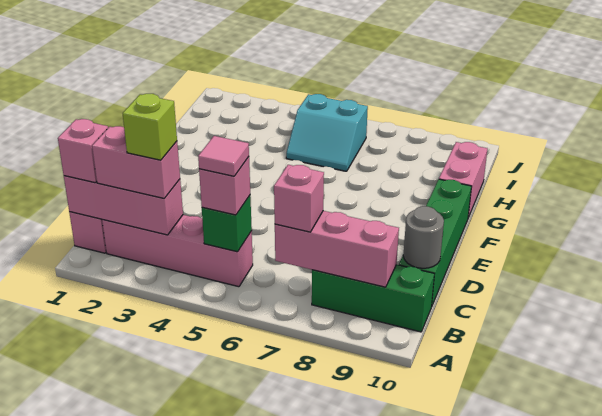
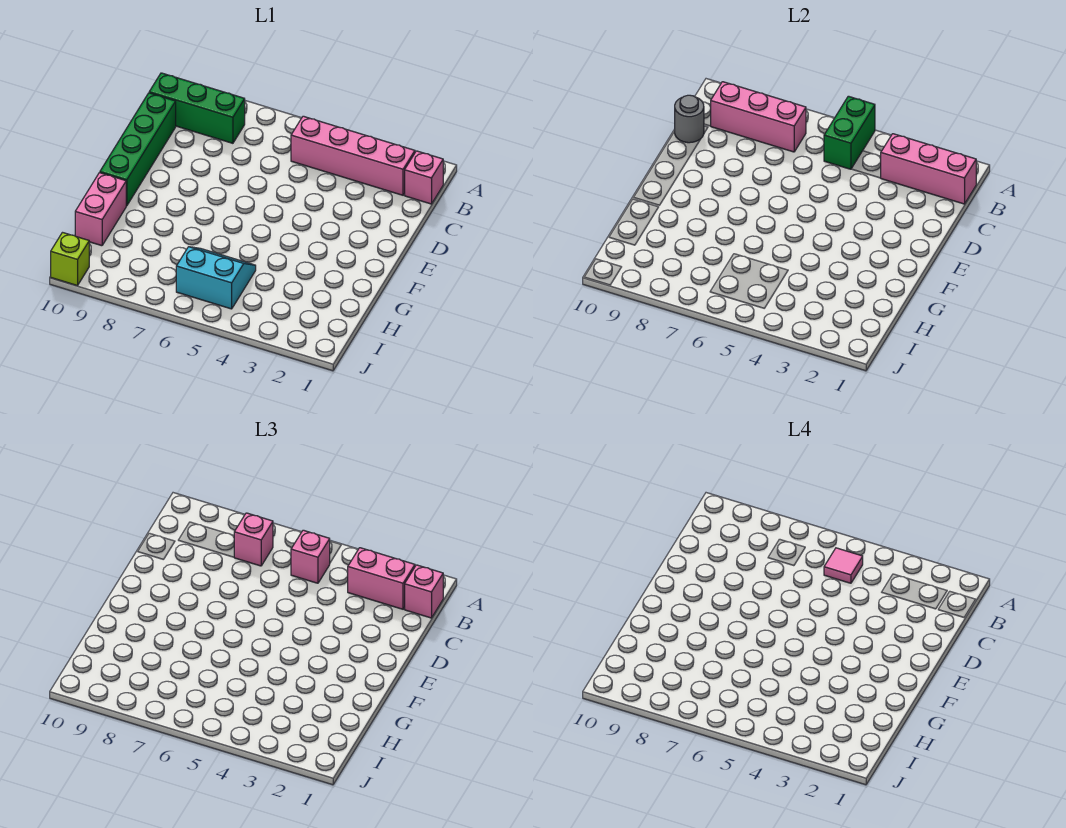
lime 1x1 brick [123,94,177,160] -> lime 1x1 brick moved to [51,233,89,286]
green 1x1 brick [202,196,252,252] -> green 1x2 brick [824,96,875,169]

